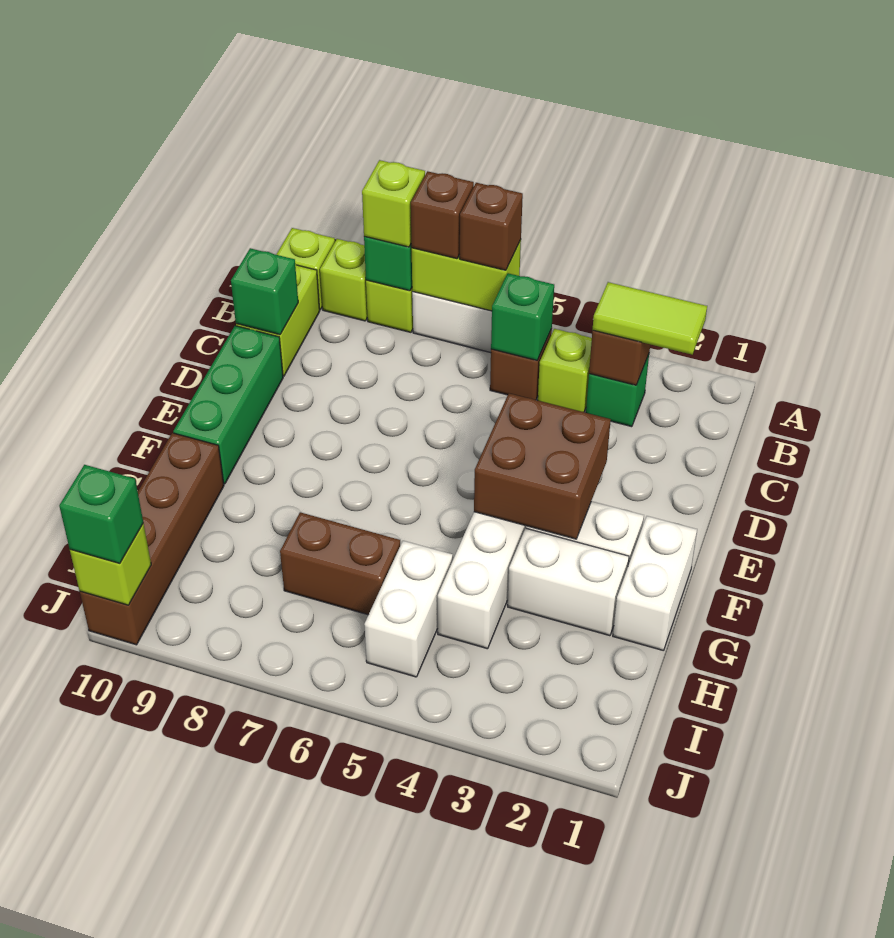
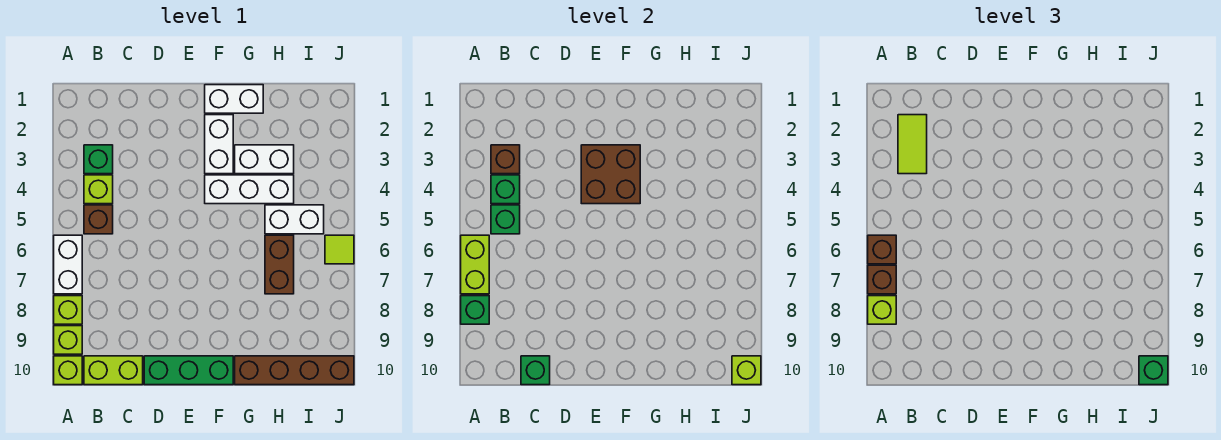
none -> green 1x1 brick [491,175,520,204]
white 1x2 brick [508,528,629,636] -> white 1x2 brick turned to [235,145,294,174]
none -> lime 1x1 tile [325,235,354,264]

